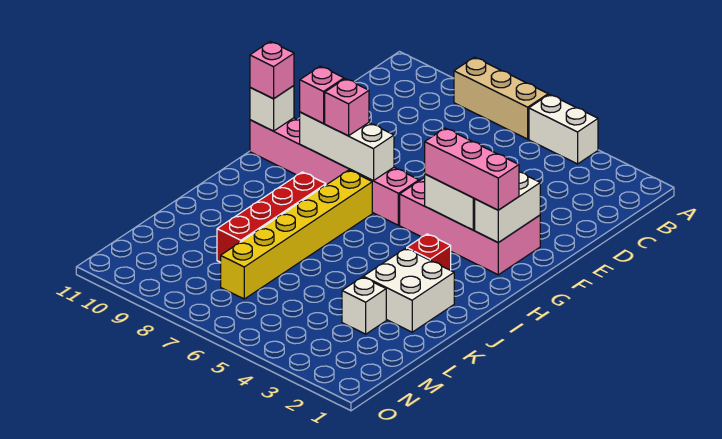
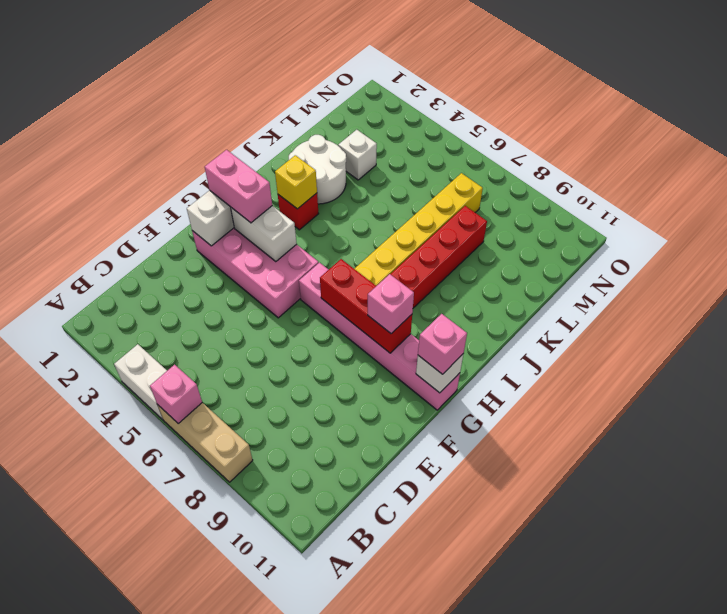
pink 1x3 brick [425,128,519,210] -> pink 1x2 brick [205,150,272,223]
white 1x3 brick [300,112,394,181] -> red 1x3 brick [320,259,412,353]
pink 1x1 brick [325,79,369,136] -> pink 1x1 brick moved to [150,365,202,424]
none -> yellow 1x1 brick [275,155,317,209]
white 2x2 brick [363,248,454,332] -> white 2x2 round brick [289,135,346,204]

